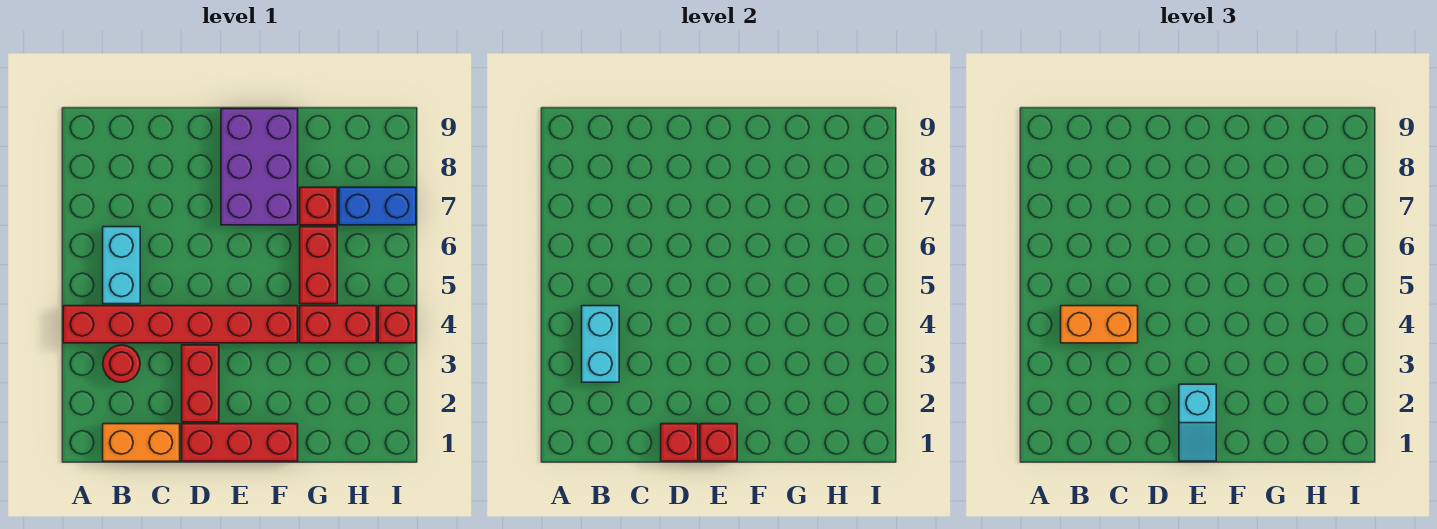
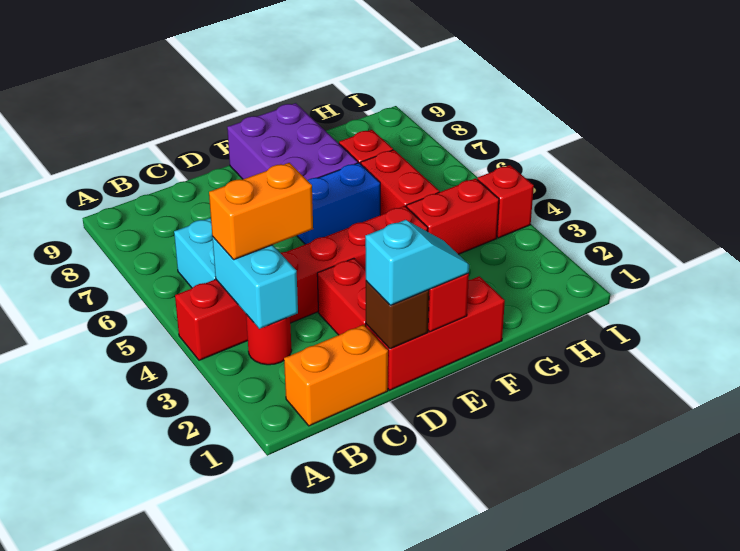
red 1x1 brick [661,424,698,461] -> brown 1x1 brick [366,281,429,349]
cyan 1x2 slope [1179,384,1216,461] -> cyan 1x2 slope turned to [365,220,469,305]
blue 1x2 brick [339,187,416,225] -> blue 1x2 brick moved to [297,163,380,244]

